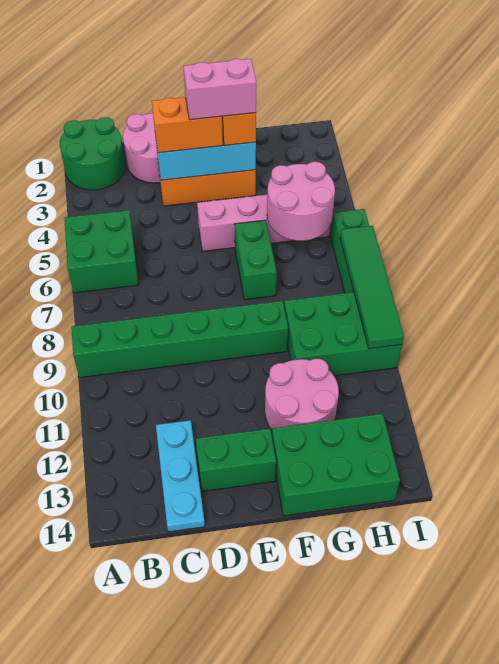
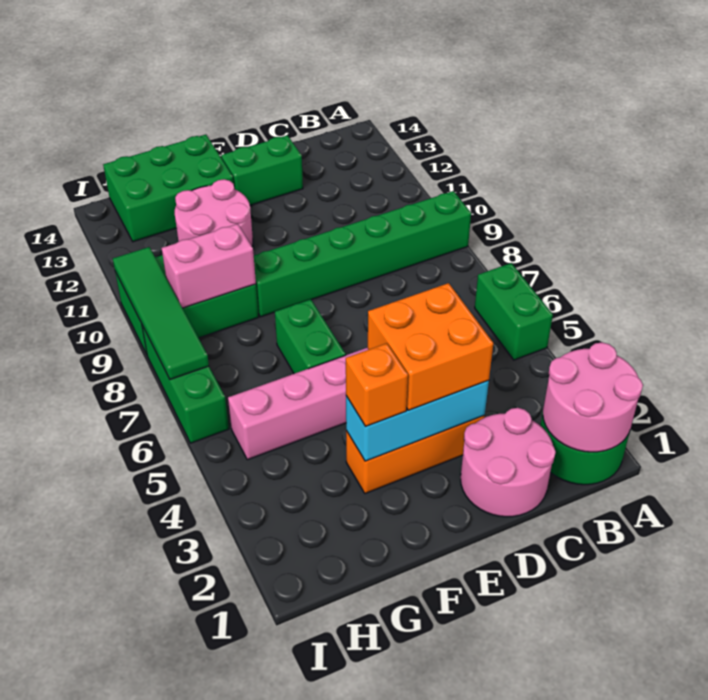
green 2x2 brick [64,210,139,293] -> green 1x2 brick [475,263,553,360]
cyan 1x3 plate [156,420,205,532] -> none
orange 1x2 brick [152,97,223,153] -> orange 2x2 brick [368,283,493,410]
pink 1x2 brick [183,59,256,120] -> pink 1x2 brick moved to [162,224,256,308]
pink 2x2 round brick [267,162,335,241] -> pink 2x2 round brick moved to [543,342,643,452]

